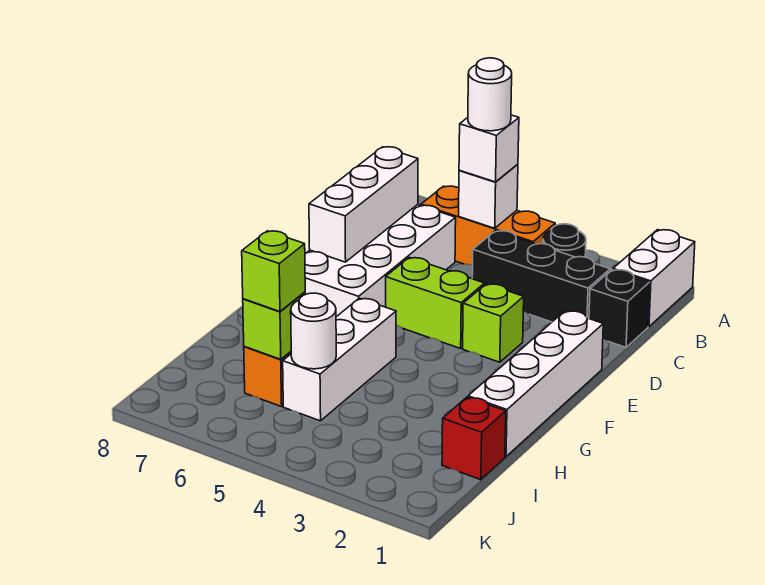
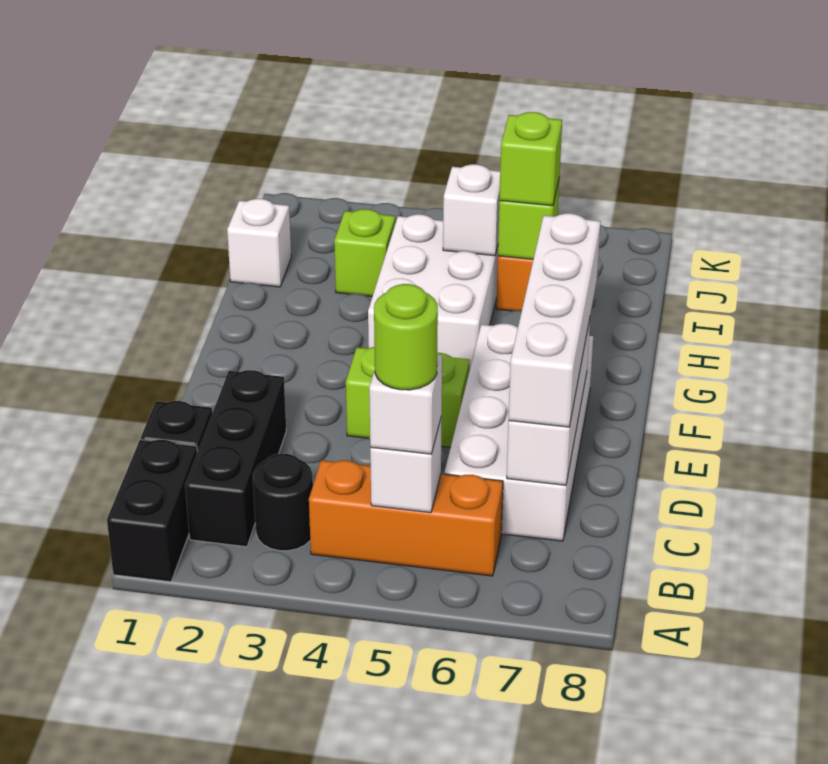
white 1x2 brick [613,230,695,327] -> black 1x2 brick [107,440,197,582]
white 1x1 round brick [468,58,512,131] -> lime 1x1 round brick [374,284,438,390]
black 1x3 brick [472,231,610,322] -> black 1x3 brick turned to [185,370,286,547]
white 1x4 brick [468,311,603,457] -> white 1x4 brick moved to [509,213,601,427]
lime 1x1 brick [463,284,524,362] -> lime 1x1 brick moved to [334,209,395,296]
white 1x3 brick [283,298,396,421] -> white 2x3 brick [368,214,498,371]
red 1x1 brick [442,397,506,480] -> white 1x1 brick [227,199,291,287]
white 1x1 round brick [291,293,336,369] -> white 1x1 brick [443,164,500,256]

